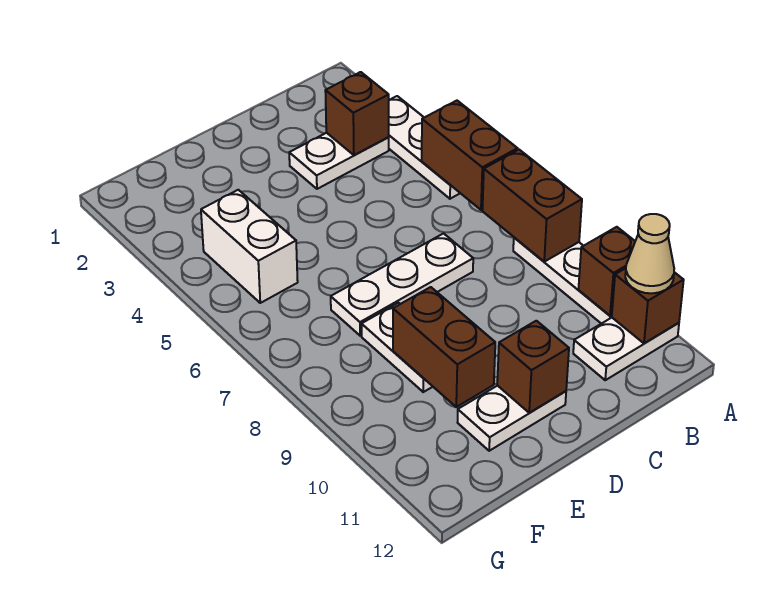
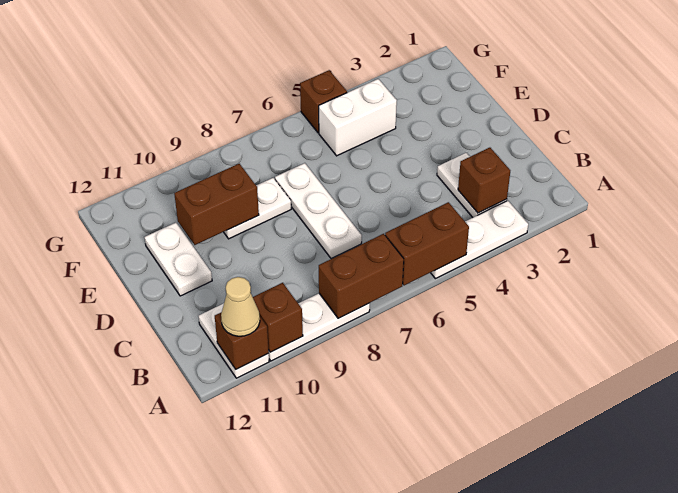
brown 1x1 brick [497,321,569,413] -> brown 1x1 brick moved to [300,70,347,133]

